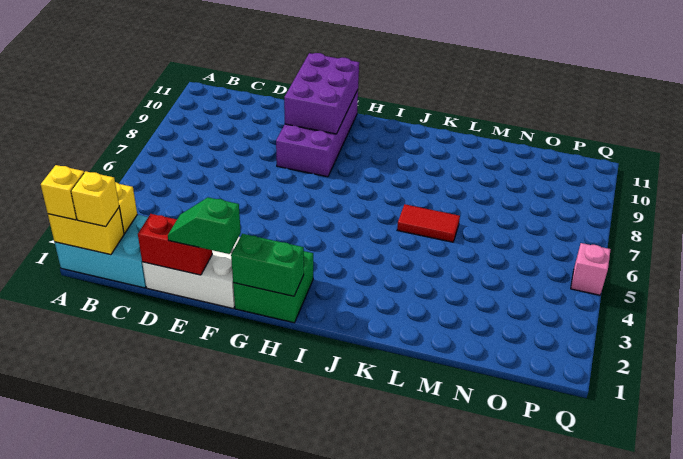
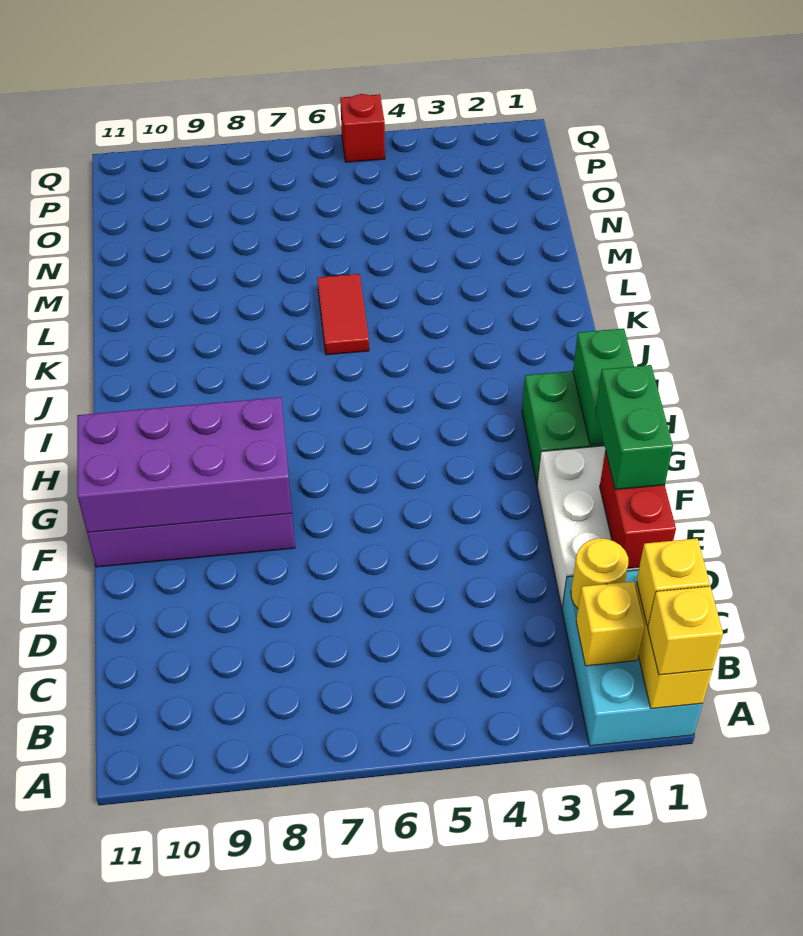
none -> yellow 1x1 round brick [571,538,628,608]
green 1x2 slope [168,197,241,254] -> green 1x2 brick [596,365,673,489]
purple 2x3 brick [284,53,359,134] -> purple 2x4 brick [77,397,292,532]
pink 1x1 brick [571,243,611,295] -> red 1x1 brick [340,94,385,162]

